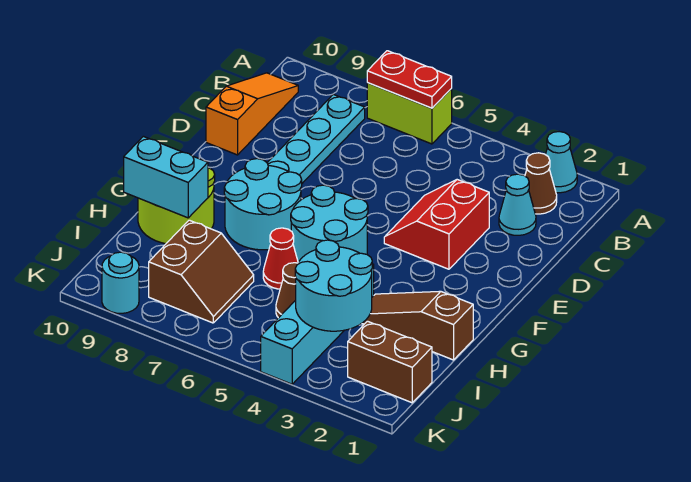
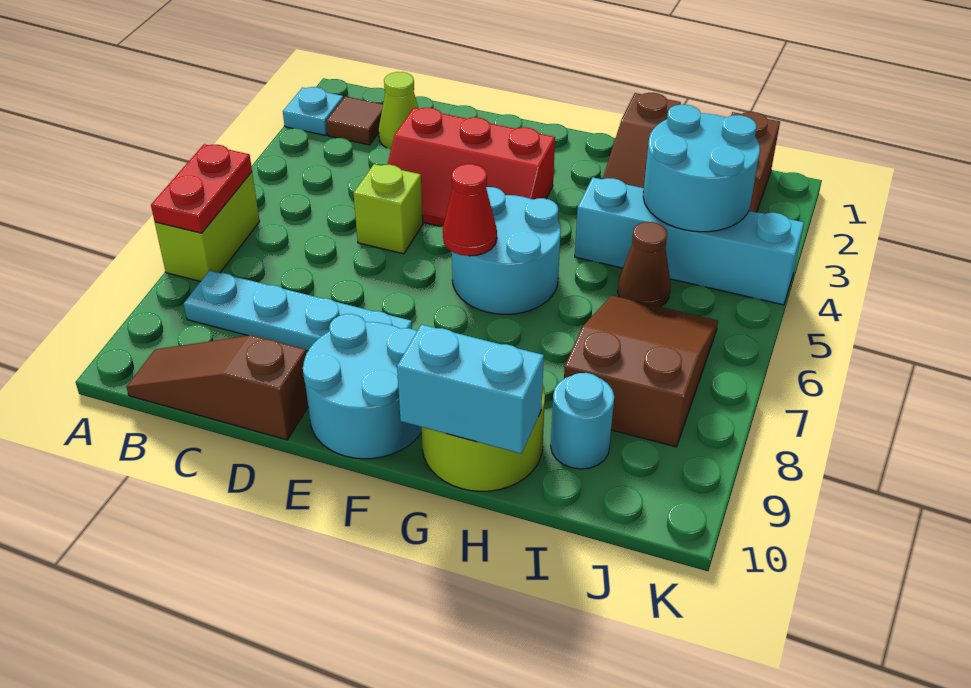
cyan 1x1 cone [546,132,577,193] -> cyan 1x1 plate [283,87,343,135]
brown 1x1 cone [525,153,557,214] -> brown 1x1 tile [326,96,383,145]
orange 1x3 slope [206,73,298,155] -> brown 1x3 slope [126,335,308,440]
cyan 1x1 cone [499,174,536,235] -> lime 1x1 cone [379,72,419,149]
red 2x2 slope [384,180,489,269] -> red 2x3 slope [387,108,555,227]
none -> lime 1x1 brick [353,164,423,254]
cyan 2x2 round brick [224,159,302,250] -> cyan 2x2 round brick moved to [303,314,422,459]
red 1x1 cone [263,228,298,289] -> red 1x1 cone moved to [443,164,497,256]
cyan 1x2 brick [124,136,208,218] -> cyan 1x2 brick turned to [397,325,544,454]
brown 2x2 slope [149,220,254,323] -> brown 2x3 slope [564,295,718,447]
cyan 1x1 round brick [102,252,139,313] -> cyan 1x1 round brick moved to [551,373,614,469]

